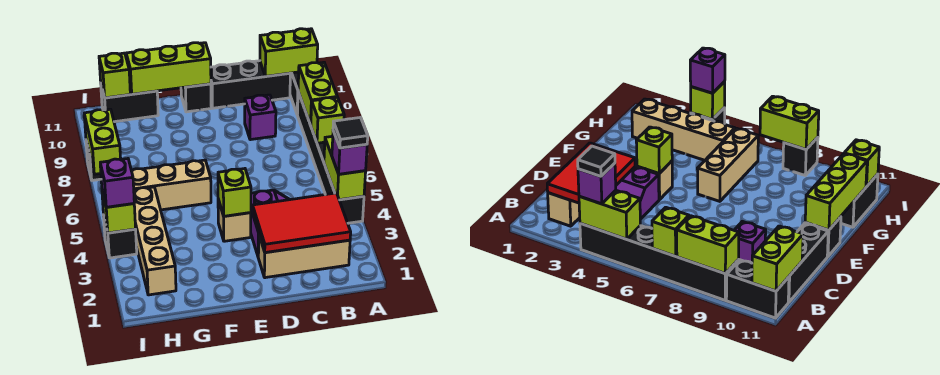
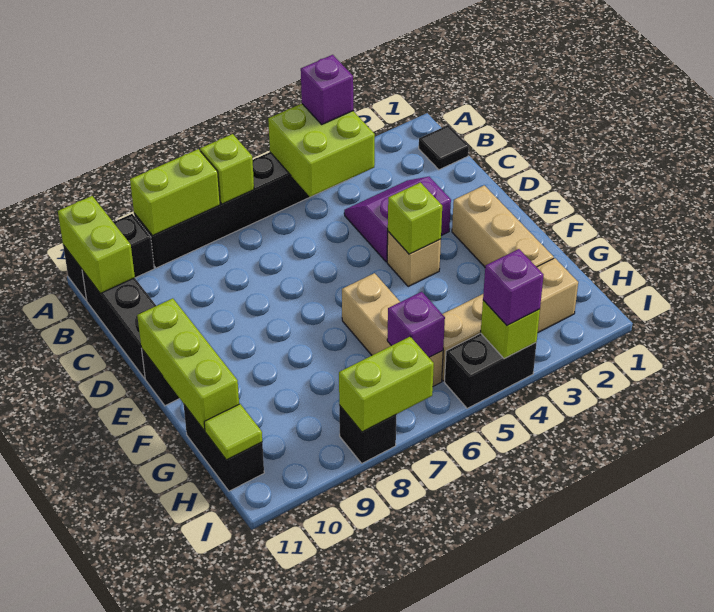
lime 1x2 brick [324,136,366,200] -> lime 2x2 brick [268,104,375,197]
black 1x1 tile [333,118,368,148] -> black 1x1 tile moved to [419,125,469,170]
tan 1x3 brick [258,236,350,278] -> tan 1x3 brick moved to [452,185,554,267]
red 2x3 tile [253,193,351,253] -> none
purple 1x1 brick [245,95,276,140] -> purple 1x1 brick moved to [387,292,445,357]
lime 1x1 brick [99,53,130,98] -> lime 1x1 tile [204,404,262,460]
black 1x1 brick [104,219,137,258] -> black 1x2 brick [444,333,536,408]

